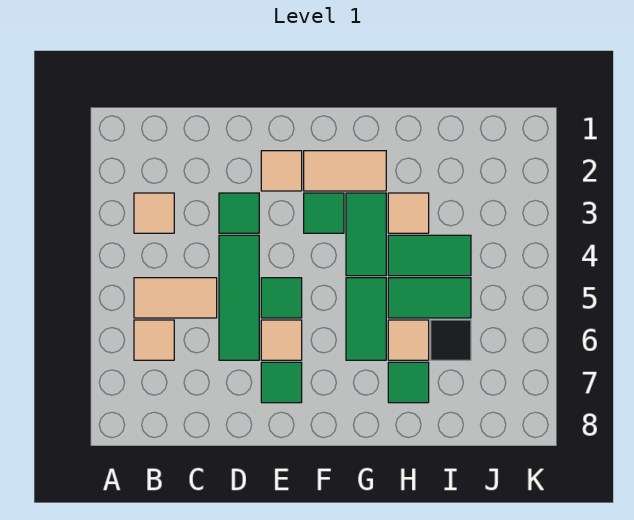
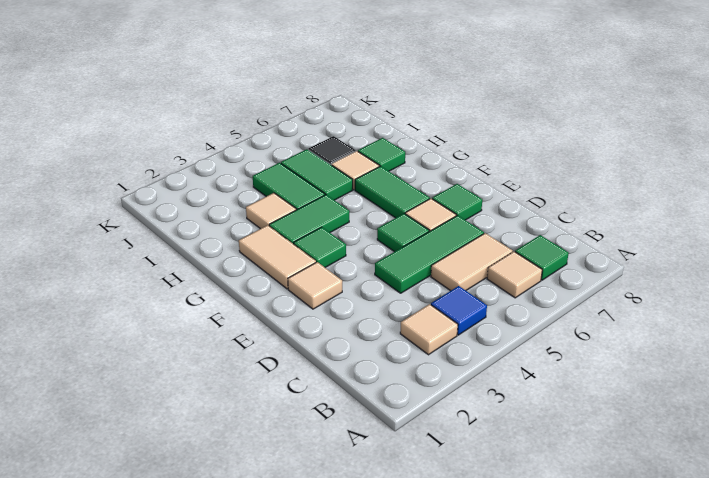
none -> blue 1x1 tile [431,286,487,335]
tan 1x2 tile [134,278,217,318] -> tan 1x2 tile turned to [431,233,512,291]
green 1x1 tile [219,193,259,233] -> green 1x1 tile moved to [515,235,568,280]
green 1x2 tile [346,278,386,360] -> green 1x2 tile turned to [355,166,430,218]

